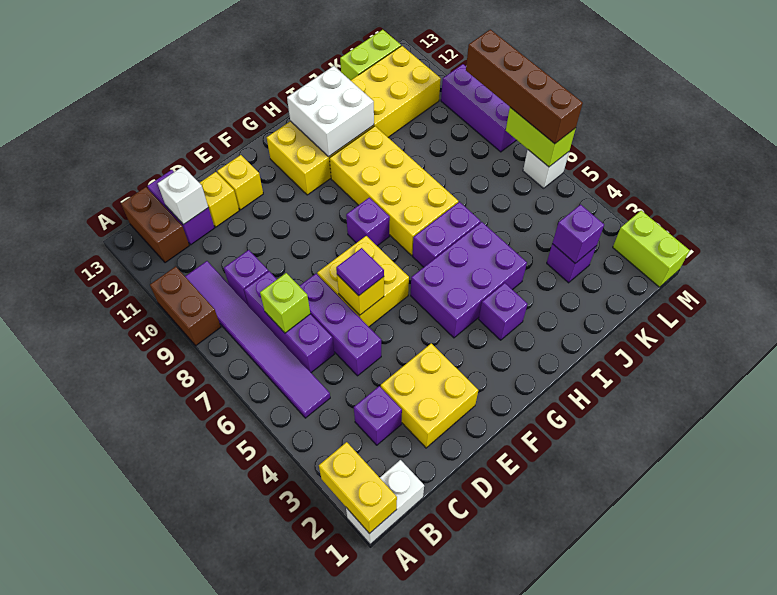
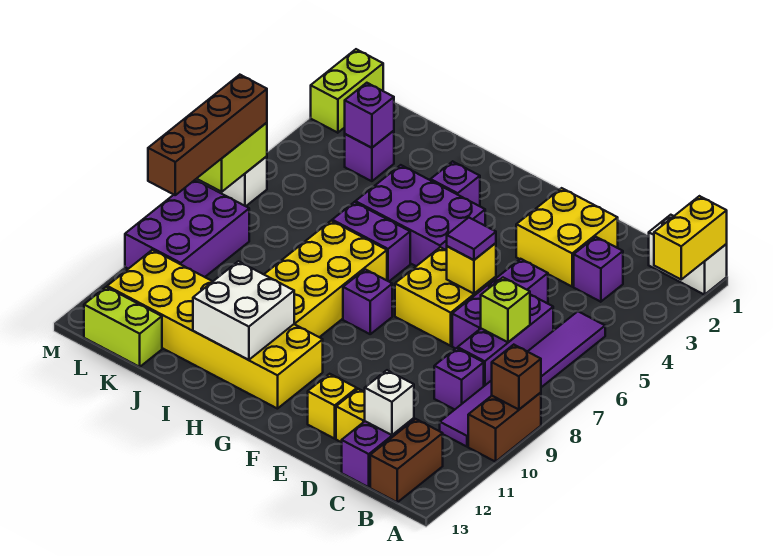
none -> brown 1x1 brick [492,345,541,410]
purple 1x3 brick [441,64,516,152] -> purple 2x3 brick [125,180,249,277]

